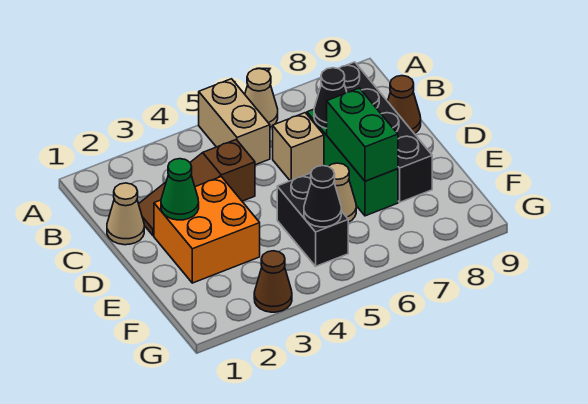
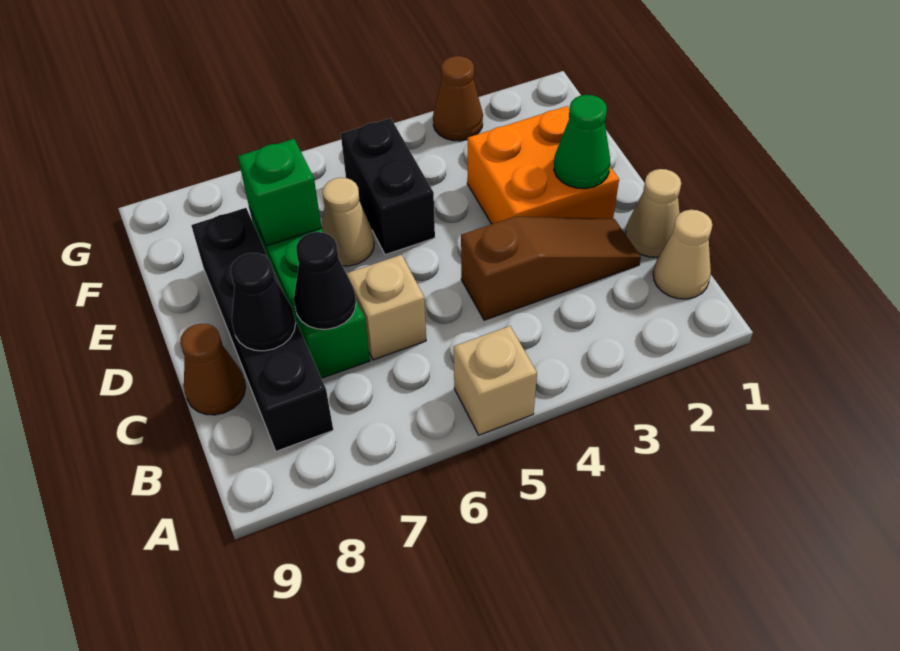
tan 1x2 brick [199,79,270,165] -> tan 1x1 brick [454,326,537,435]
tan 1x1 cone [245,69,278,127] -> tan 1x1 cone moved to [653,210,712,299]
green 1x2 brick [327,88,398,181] -> green 1x1 brick [238,139,322,246]
black 1x1 cone [304,166,341,227] -> black 1x1 cone moved to [231,253,296,351]

